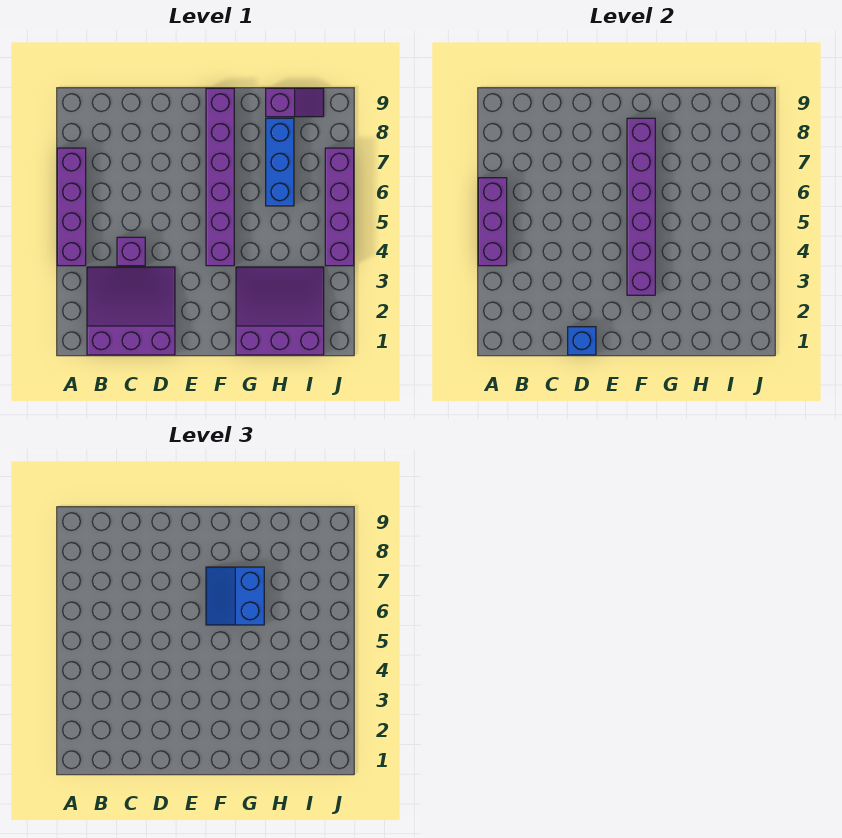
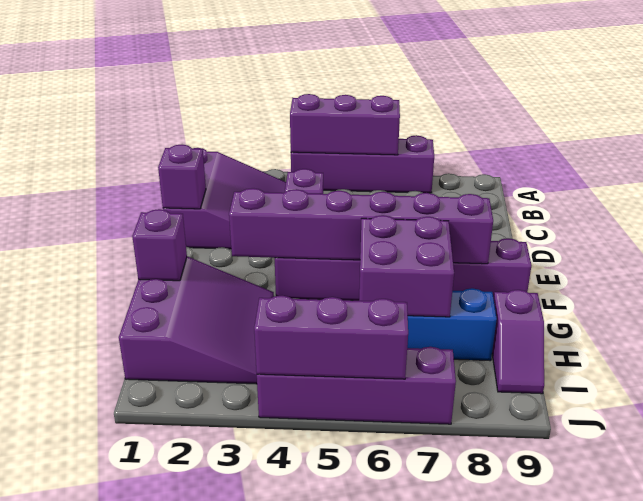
blue 1x1 brick [568,327,596,355] -> purple 1x1 brick [158,145,206,209]
blue 2x2 slope [206,567,264,625] -> none
none -> purple 1x1 brick [132,209,187,281]
none -> purple 2x2 brick [359,215,454,317]
none -> purple 1x3 brick [254,296,408,379]

